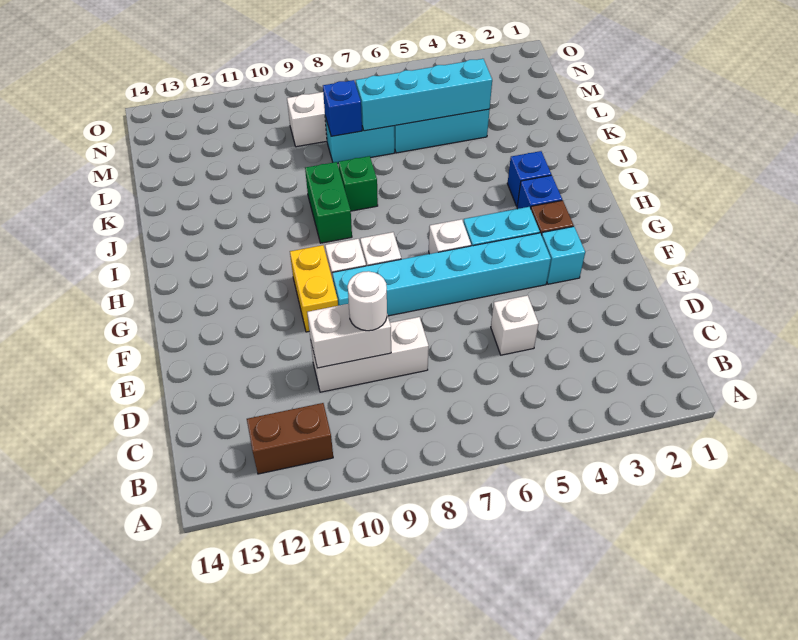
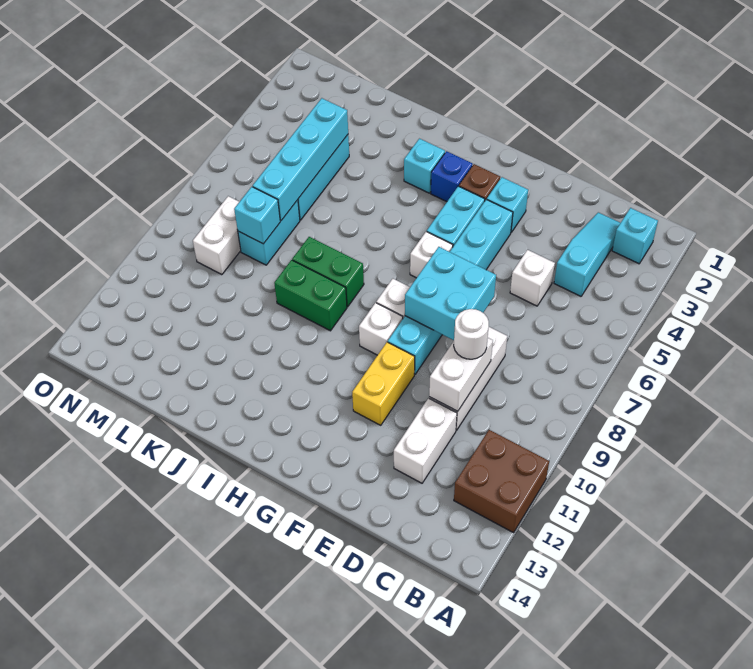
none -> cyan 1x1 brick [612,208,658,264]
brown 1x2 brick [247,403,333,474] -> brown 2x2 brick [454,430,549,533]
none -> cyan 1x3 slope [554,212,620,296]
none -> white 1x2 brick [394,398,457,483]
none -> cyan 2x2 brick [405,247,496,340]
yellow 1x2 brick [290,245,338,332] -> yellow 1x2 brick turned to [352,342,415,425]
blue 1x1 brick [507,151,551,206] -> cyan 1x1 brick [404,139,445,193]
green 1x1 brick [338,156,378,211] -> green 1x2 brick [292,237,364,307]
blue 1x1 brick [323,80,362,136] -> cyan 1x1 brick [234,187,280,244]

